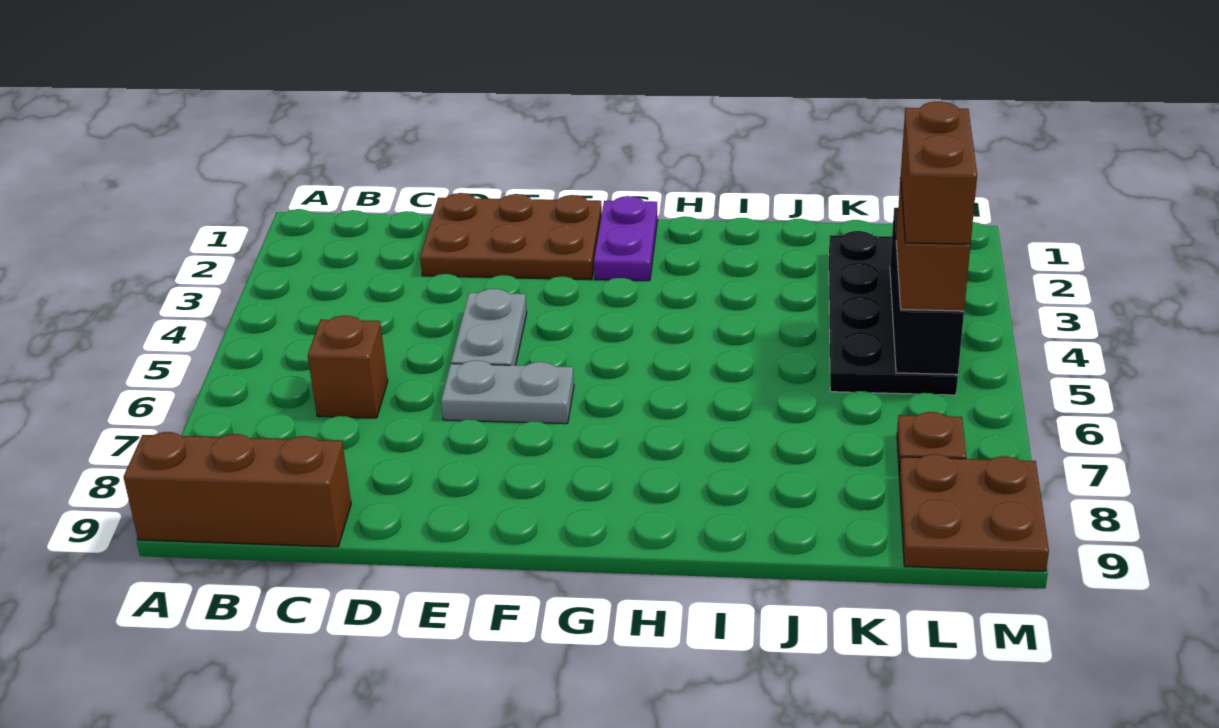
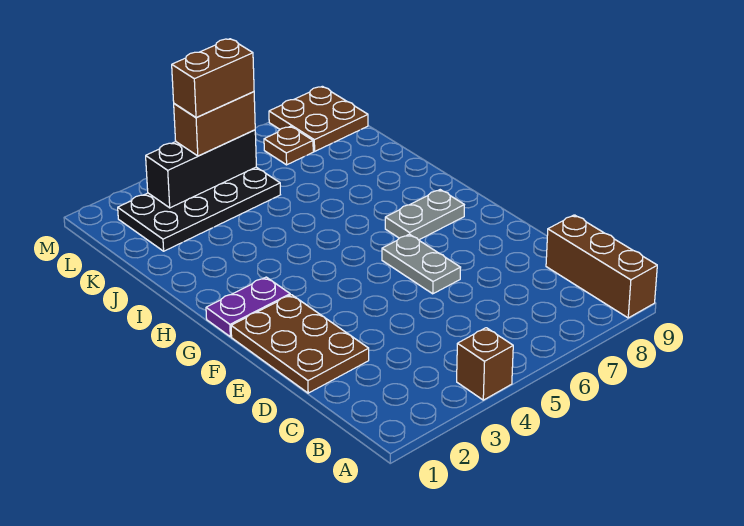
brown 1x1 brick [308,316,388,418] -> brown 1x1 brick moved to [457,328,513,400]
grey 1x2 plate [451,289,527,365] -> grey 1x2 plate moved to [385,190,464,240]

